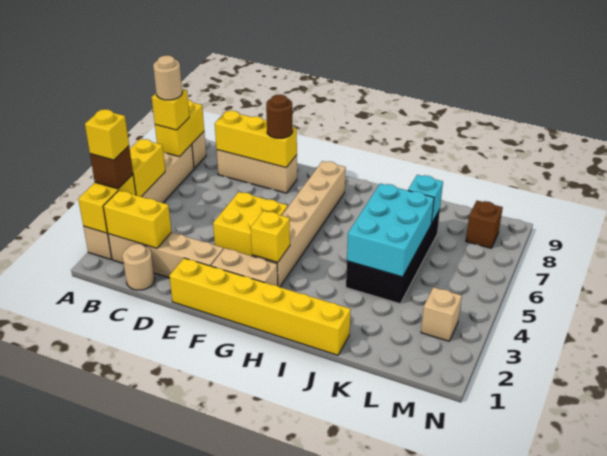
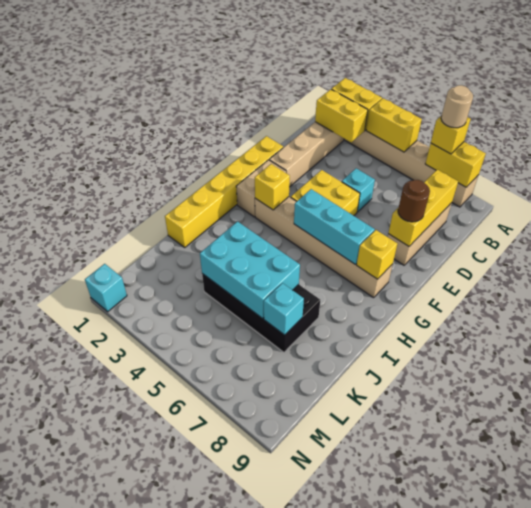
brown 1x1 brick [90,146,133,189] -> none
yellow 1x1 brick [85,109,129,160] -> yellow 1x1 brick moved to [357,230,397,279]
yellow 1x2 brick [103,191,172,248] -> yellow 1x2 brick turned to [315,89,368,142]
tan 1x1 round brick [122,244,155,290] -> none
none -> cyan 1x1 brick [342,168,375,212]
none -> cyan 1x3 brick [294,189,375,264]
tan 1x1 brick [421,287,462,341] -> none
brown 1x1 brick [466,201,503,248] -> none
none -> cyan 1x1 brick [85,264,127,312]

